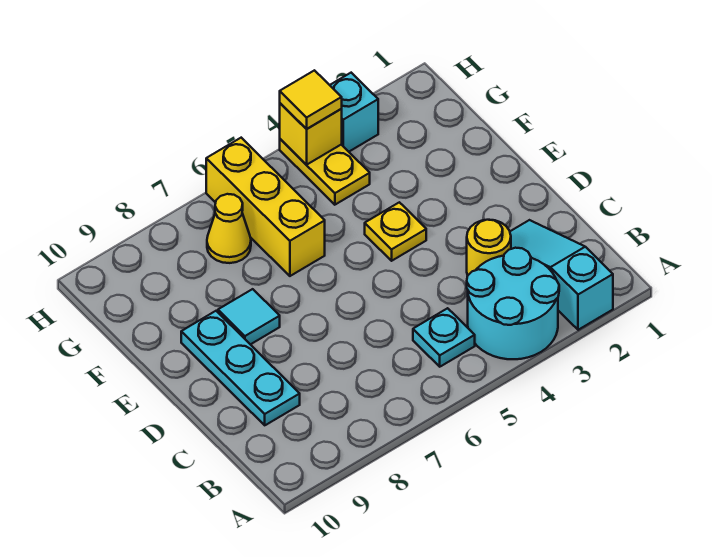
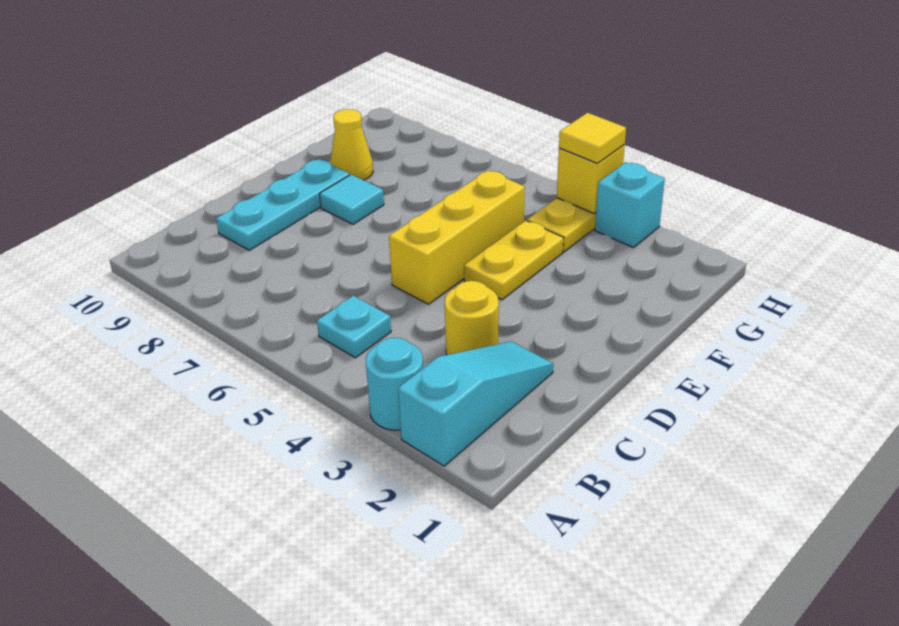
cyan 2x2 round brick [467,248,559,359] -> cyan 1x1 round brick [366,338,423,430]
yellow 1x1 plate [365,202,426,261] -> yellow 1x2 plate [464,221,564,300]
yellow 1x3 brick [206,138,325,276] -> yellow 1x3 brick moved to [389,170,525,304]
yellow 1x1 cone [207,194,251,263] -> yellow 1x1 cone moved to [330,109,373,180]

